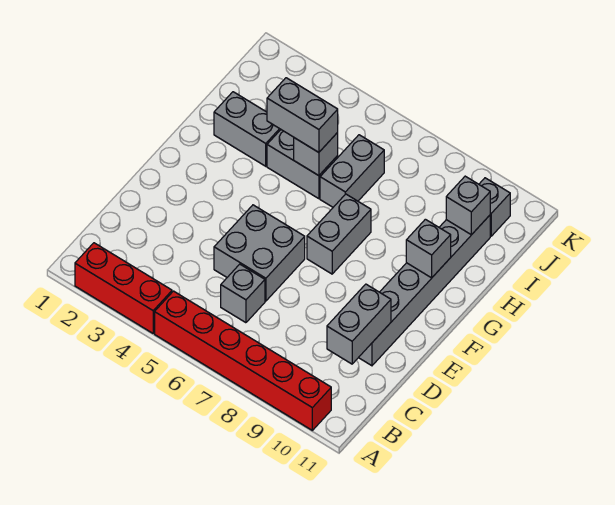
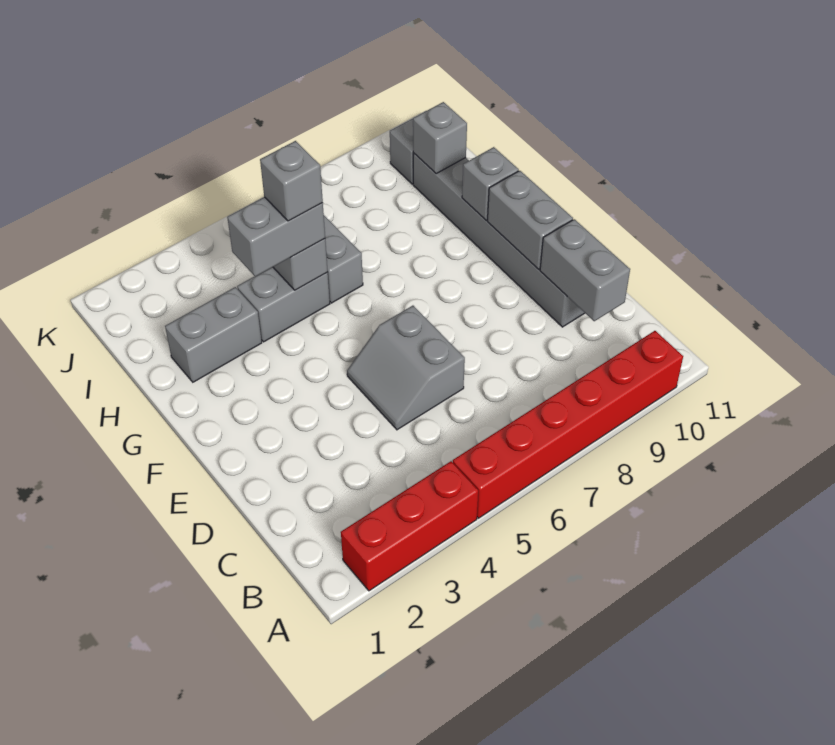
grey 1x1 brick [221,264,265,323] -> grey 1x1 brick moved to [260,141,323,221]
grey 2x2 brick [214,205,305,301] -> grey 2x2 slope [347,306,465,430]
grey 1x2 brick [307,194,371,274] -> grey 1x2 brick moved to [487,171,573,269]

